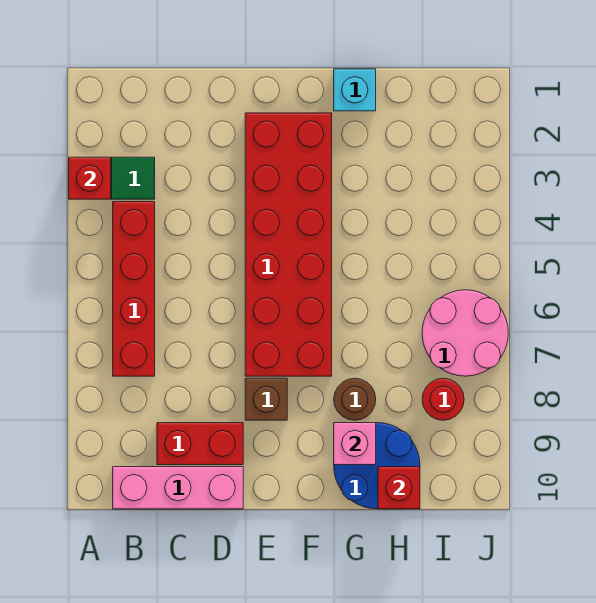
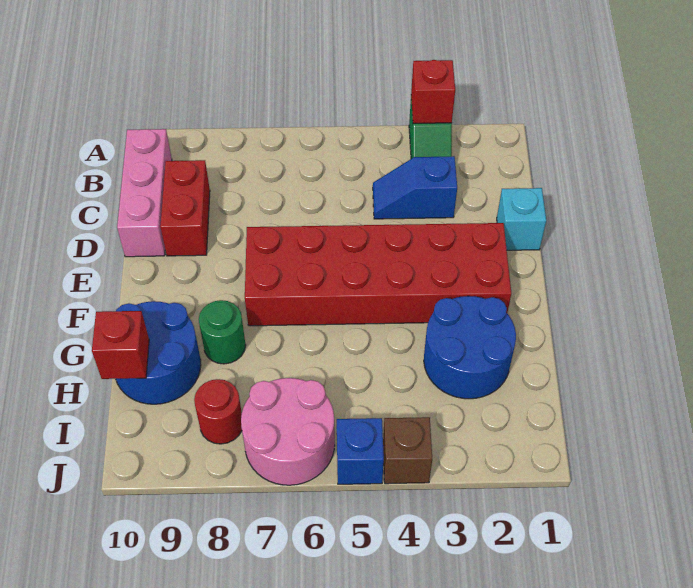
red 1x4 brick [113,202,155,376] -> none
none -> blue 1x2 slope [373,156,457,219]
brown 1x1 brick [245,378,287,420] -> brown 1x1 brick moved to [383,417,432,484]
cyan 1x1 brick [334,69,376,111] -> cyan 1x1 brick moved to [497,188,546,250]
none -> blue 2x2 round brick [424,296,516,399]
brown 1x1 round brick [334,378,376,420] -> green 1x1 round brick [199,300,246,364]
pink 1x1 brick [334,423,376,465] -> none
none -> blue 1x1 brick [337,418,384,484]

